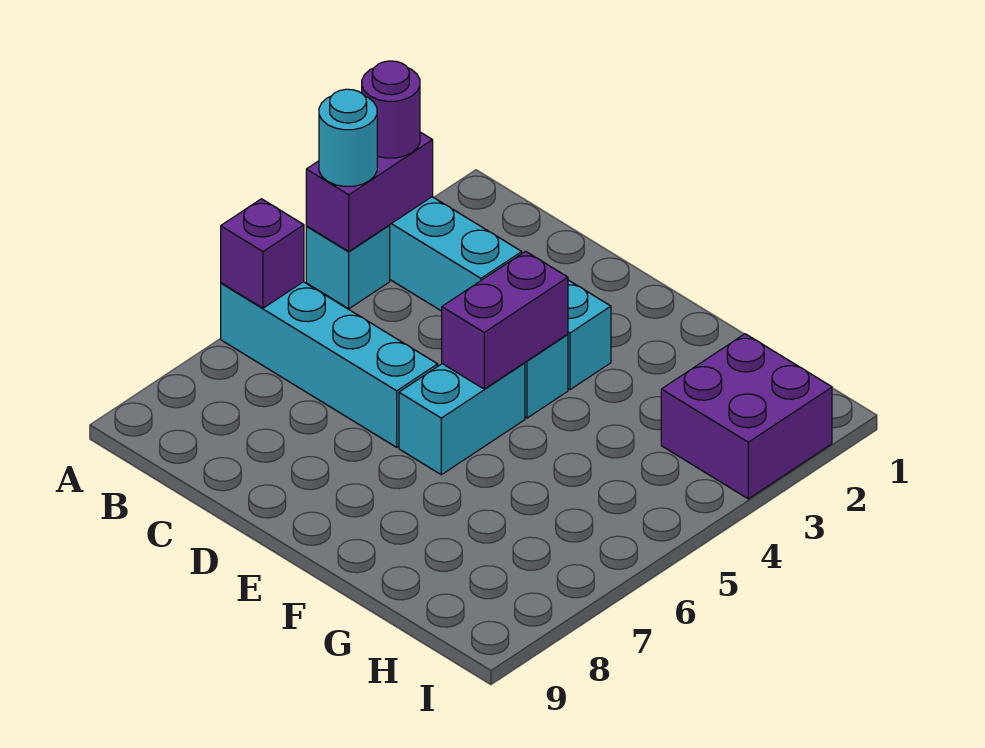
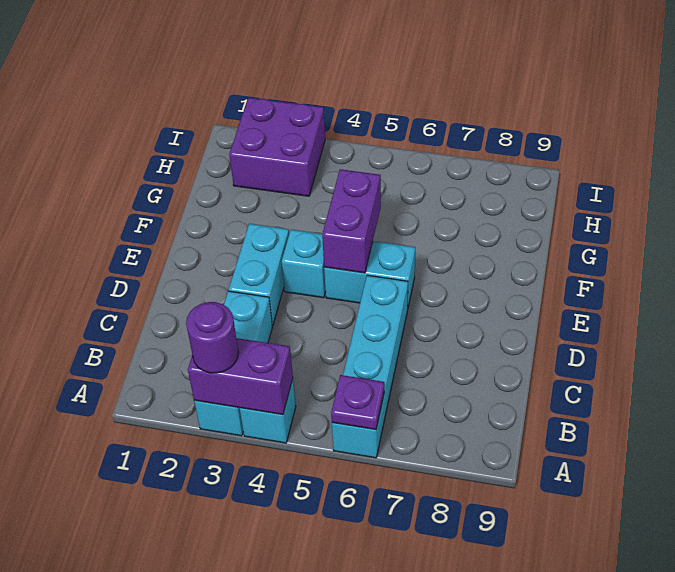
cyan 1x1 round brick [319,89,377,186] -> none
purple 1x1 brick [221,199,304,308] -> purple 1x1 plate [331,375,384,430]
purple 1x2 brick [442,251,568,389] -> purple 1x2 brick turned to [322,169,381,273]

